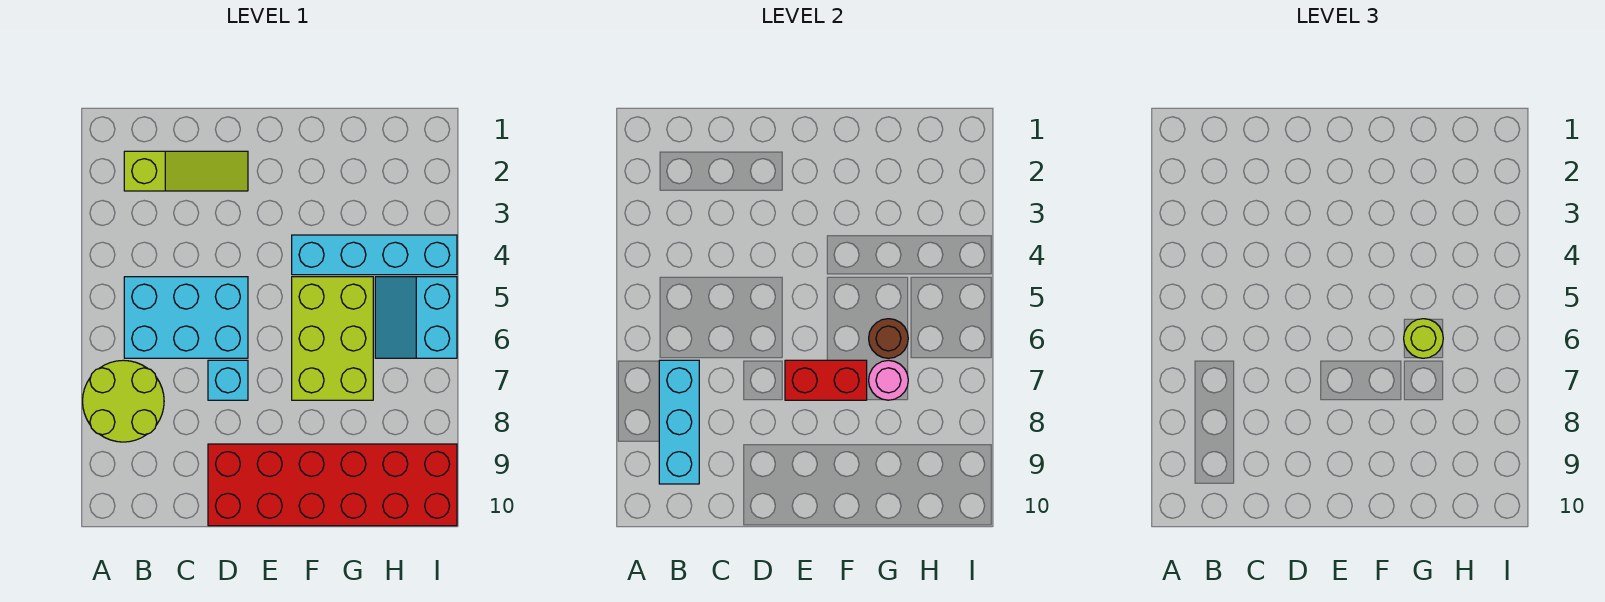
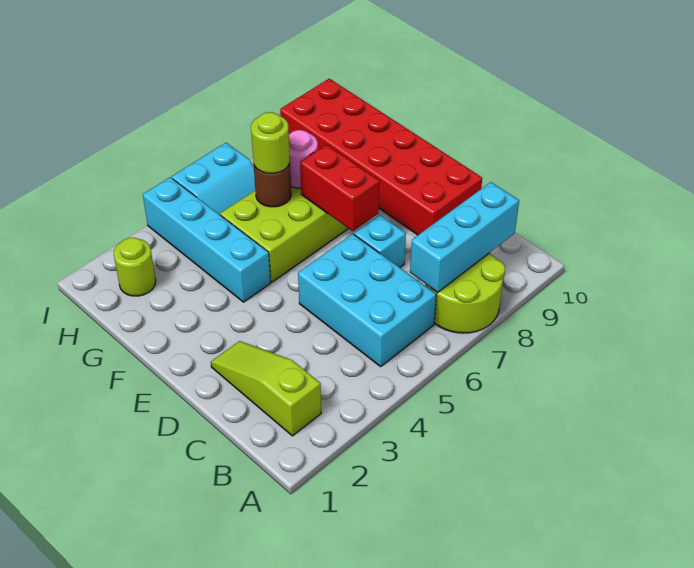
none -> lime 1x1 round brick [114,238,156,296]

